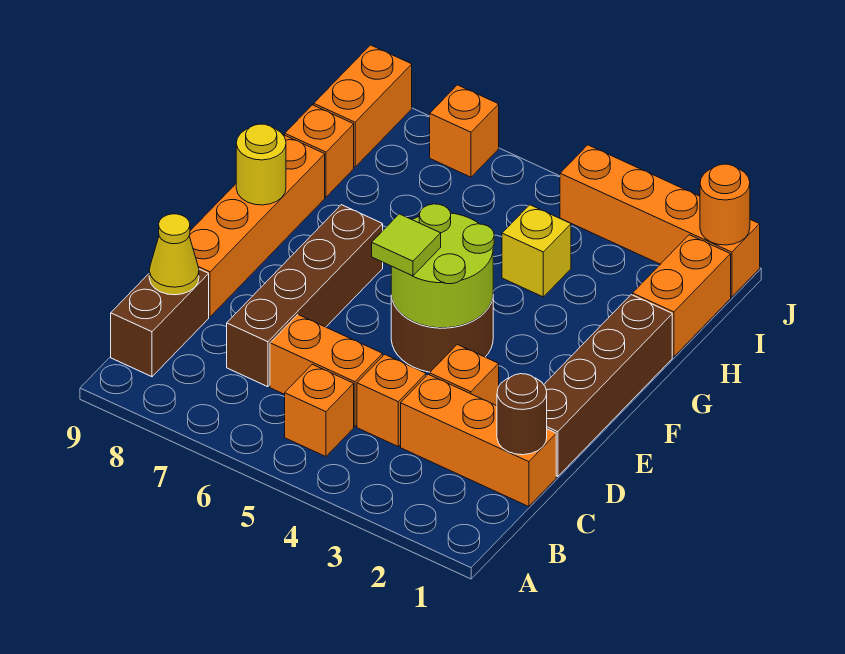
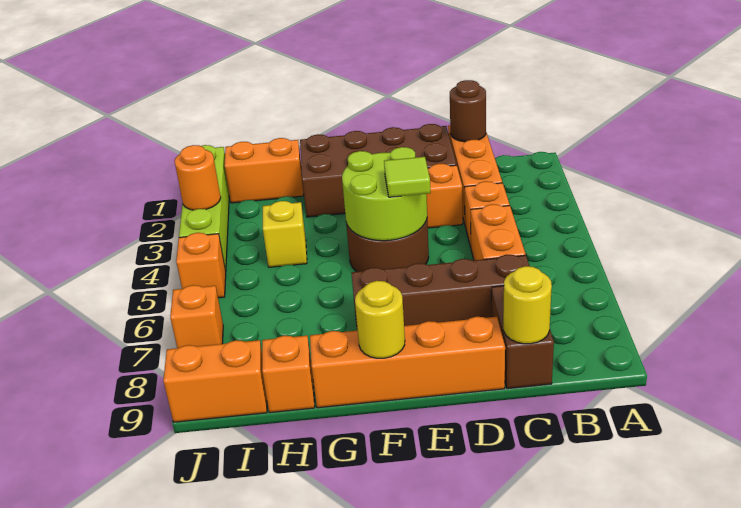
orange 1x1 brick [285,364,354,457] -> orange 1x1 brick moved to [176,233,226,298]
brown 1x2 brick [111,269,209,377] -> brown 1x2 brick turned to [491,286,554,389]
yellow 1x1 cone [149,214,199,295] -> yellow 1x1 round brick [503,266,552,344]
brown 1x4 brick [544,295,672,477] -> brown 2x4 brick [300,124,457,217]
orange 1x4 brick [560,145,760,297] -> lime 1x4 brick [179,145,229,271]
orange 1x1 round brick [700,164,750,245] -> orange 1x1 round brick moved to [175,145,221,210]

